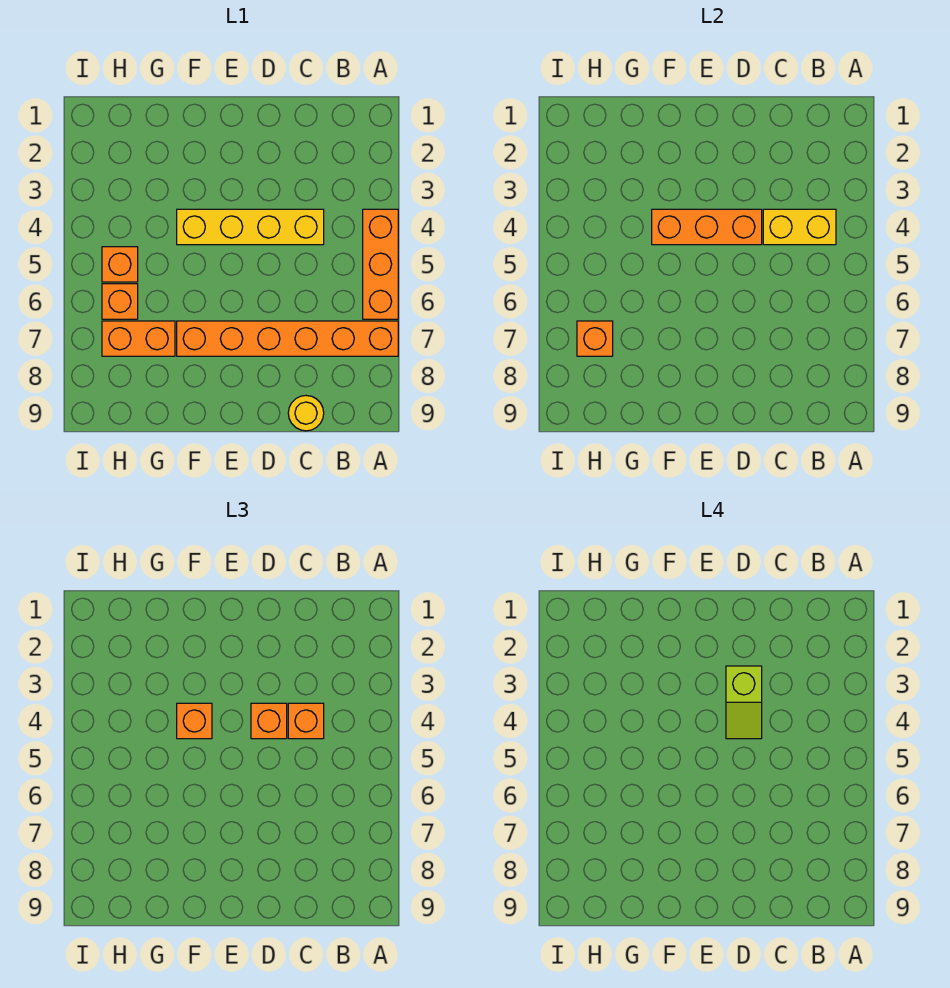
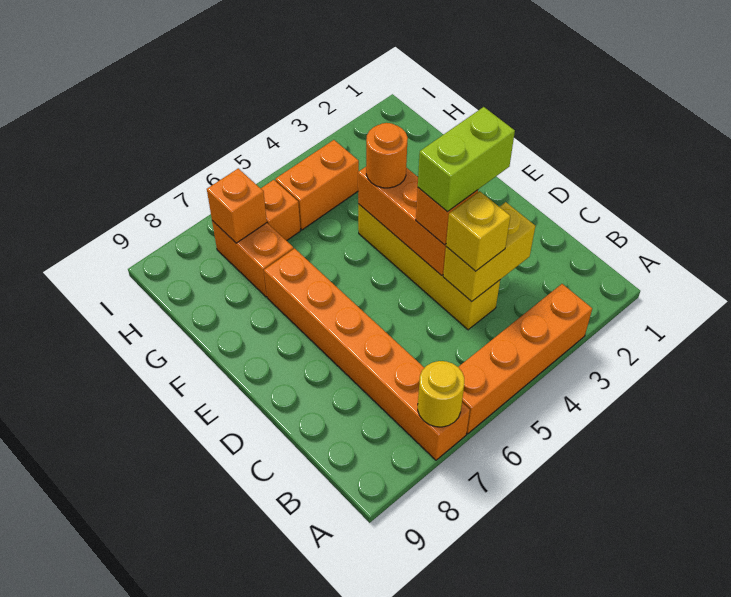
orange 1x3 brick [363,209,398,319] -> orange 1x4 brick [458,284,592,434]
yellow 1x2 brick [763,209,836,245] -> yellow 1x2 brick turned to [443,202,535,302]
orange 1x1 brick [288,703,324,739] -> yellow 1x1 brick [446,191,510,271]
yellow 1x1 round brick [288,396,324,431] -> yellow 1x1 round brick moved to [418,361,464,427]
lime 1x2 slope [726,666,762,739] -> lime 1x2 brick [418,107,515,212]
orange 1x1 brick [177,703,212,739] -> orange 1x1 round brick [366,123,408,188]
orange 1x1 brick [102,247,138,282] -> orange 1x2 brick [275,140,359,230]

